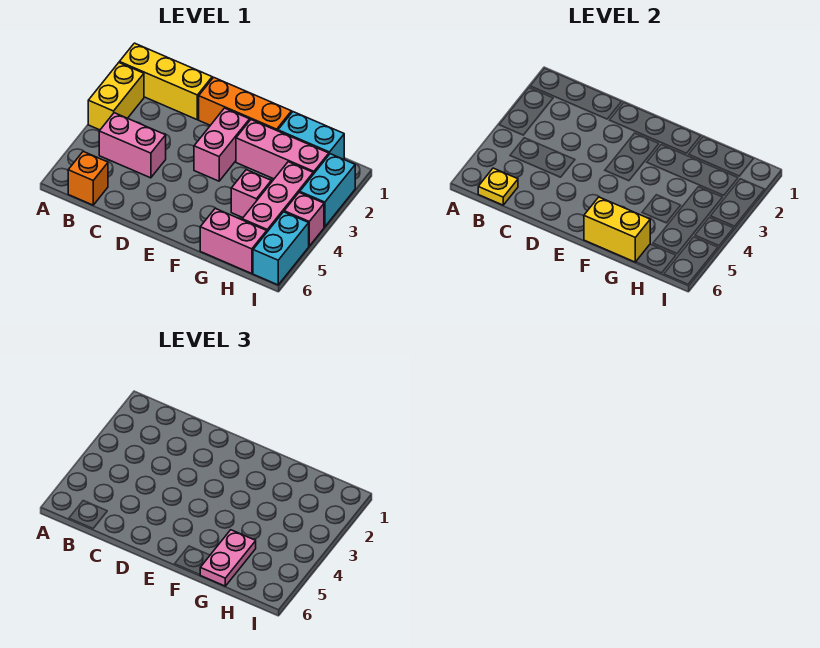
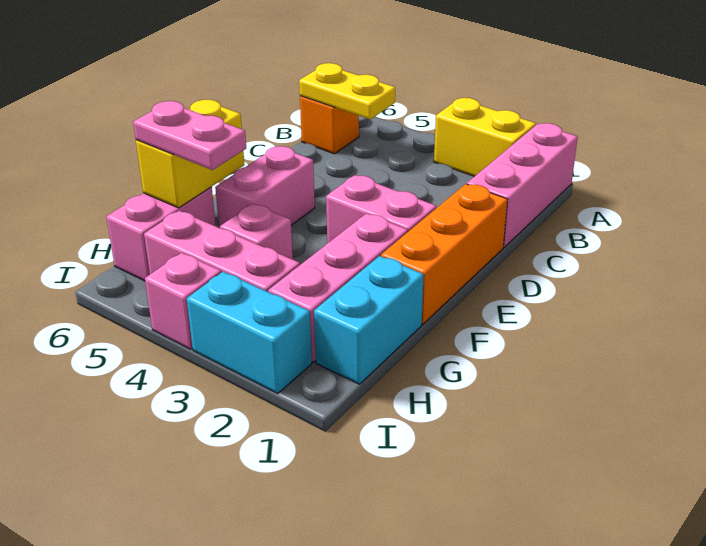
yellow 1x3 brick [119,43,212,120] -> pink 1x3 brick [467,123,578,247]
pink 1x2 brick [99,113,166,178] -> pink 1x2 brick moved to [215,146,315,228]
yellow 1x1 plate [478,168,518,205] -> yellow 1x2 plate [299,63,395,120]
cyan 1x2 brick [253,212,309,285] -> none

